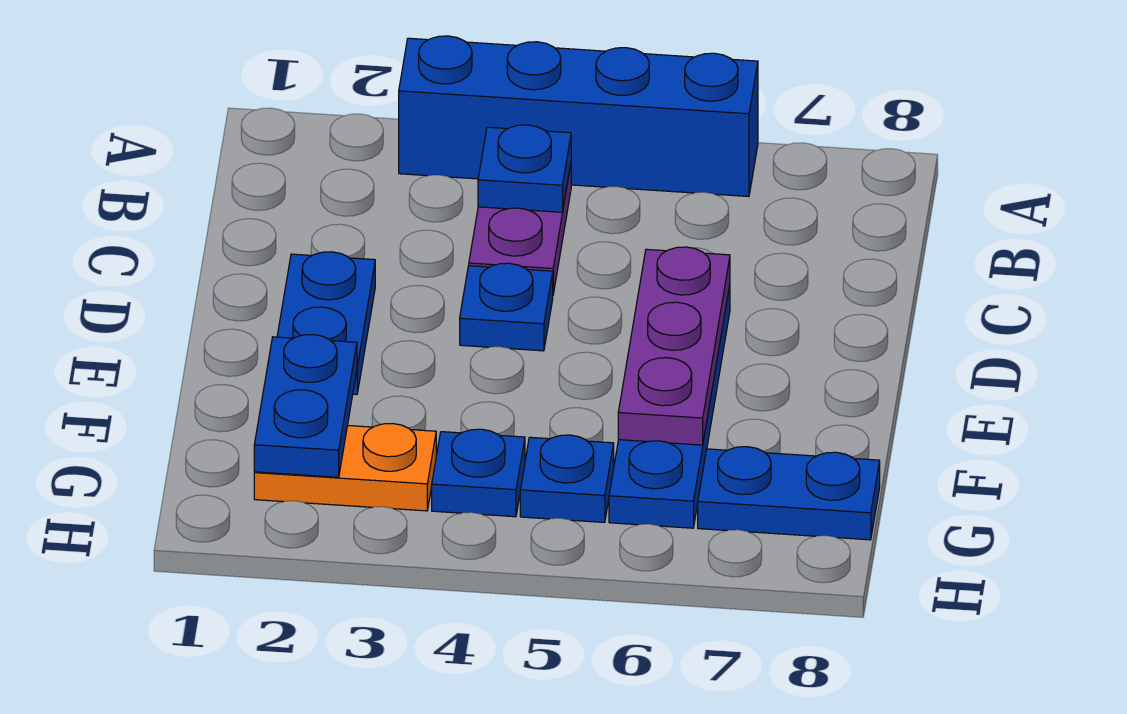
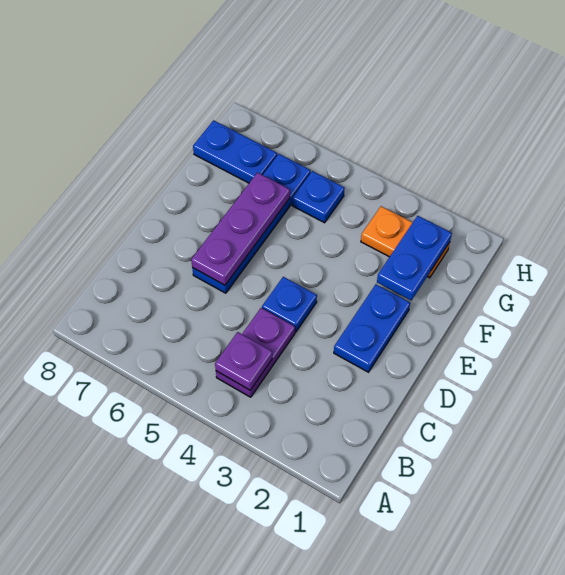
blue 1x4 brick [399,36,758,197] -> none
blue 1x1 plate [478,125,571,212] -> purple 1x1 plate [215,332,272,390]
blue 1x1 plate [432,429,525,517] -> none

